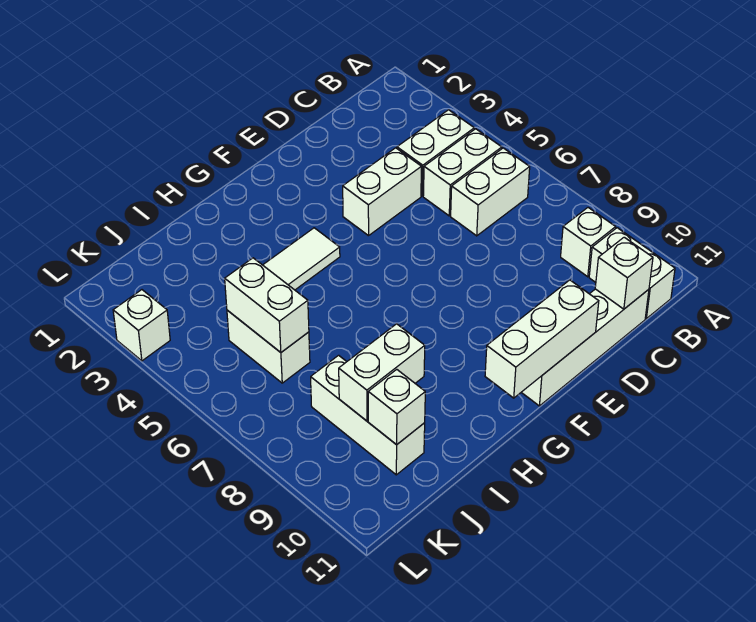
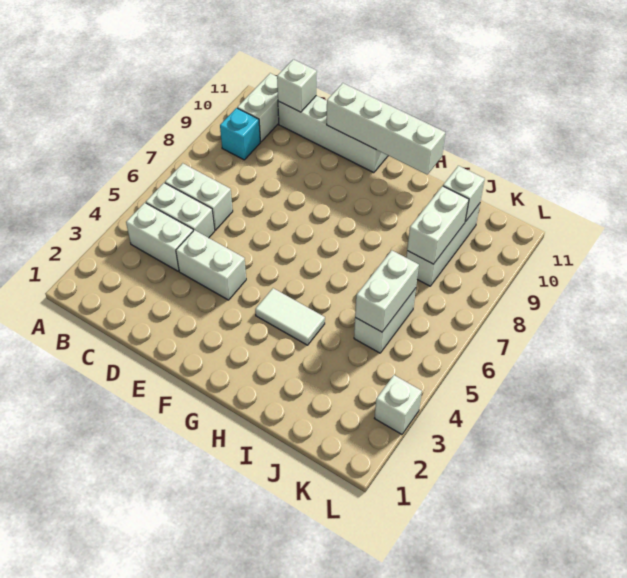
white 1x1 brick [561,208,616,277] -> cyan 1x1 brick [220,108,260,160]
white 1x3 brick [485,280,599,398] -> white 1x4 brick [327,83,445,174]
white 1x2 brick [339,324,425,421] -> white 1x2 brick turned to [407,186,469,264]

